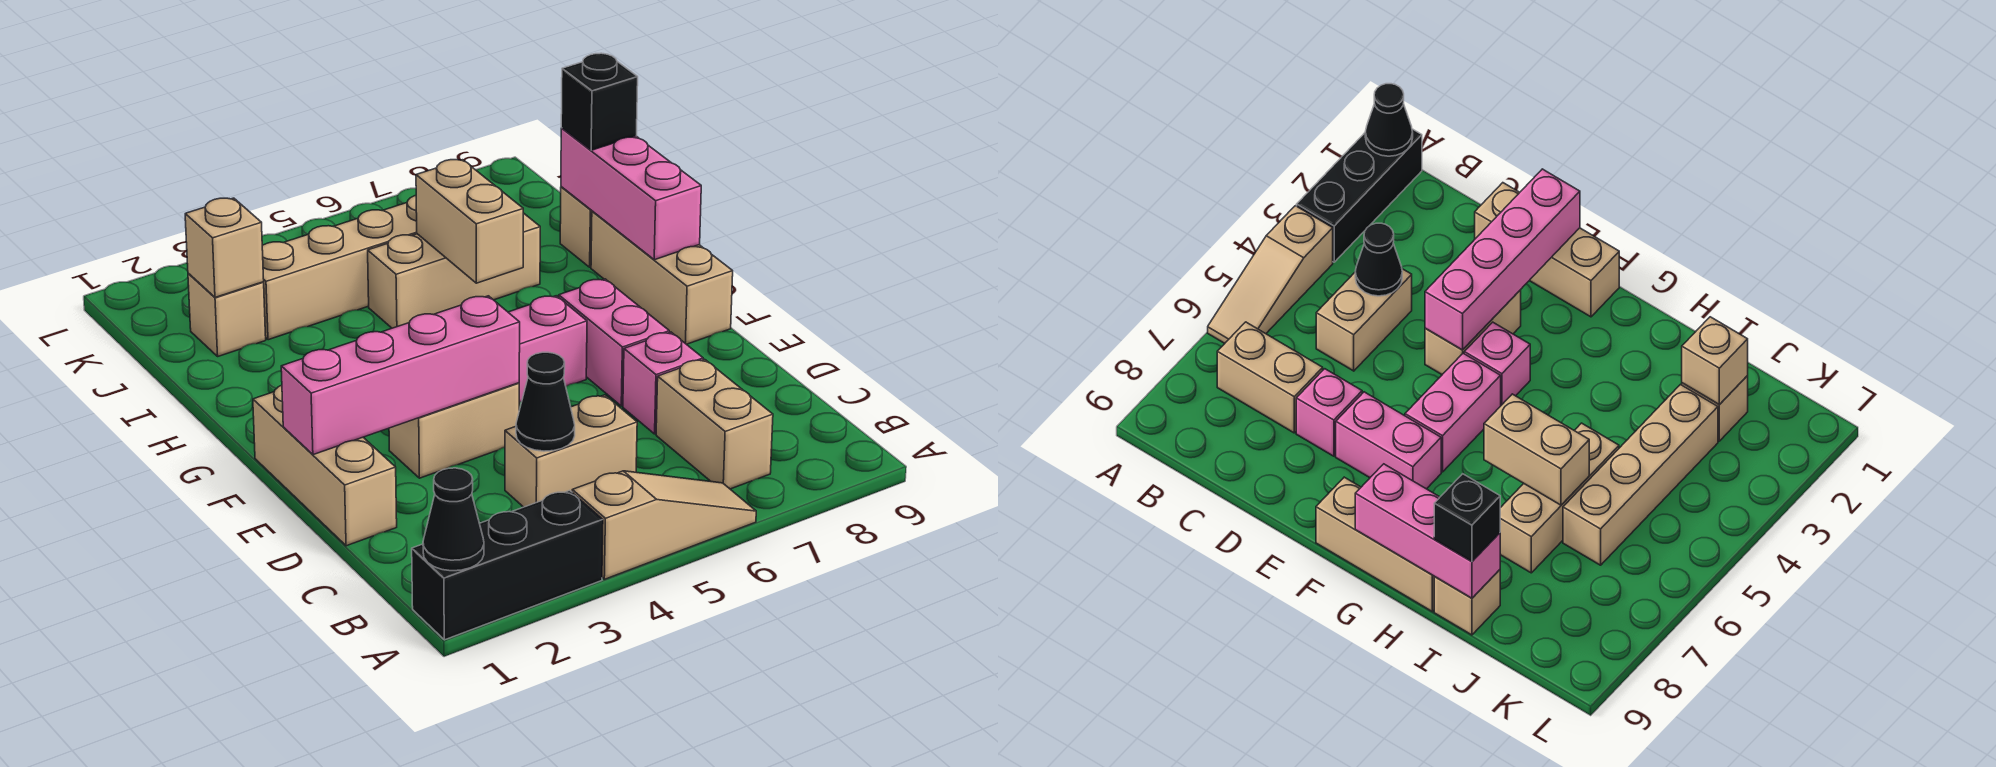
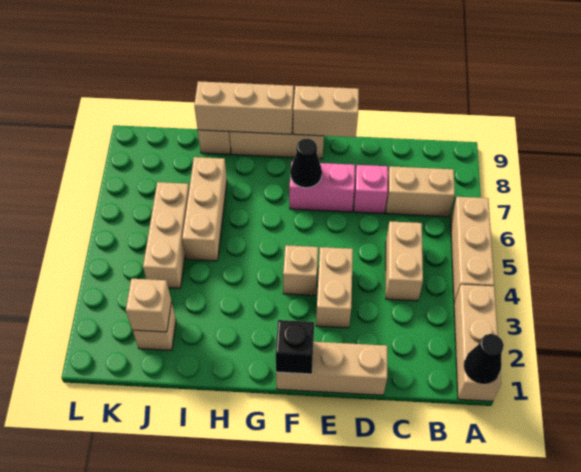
black 1x3 brick [412,491,603,640] -> tan 1x3 brick [454,285,501,401]
tan 1x3 slope [572,471,756,579] -> tan 1x3 brick [451,197,494,303]
black 1x1 cone [516,352,575,451] -> black 1x1 cone moved to [290,139,322,188]
pink 1x4 brick [281,296,520,455] -> none
pink 1x1 brick [1464,322,1530,405] -> tan 1x1 brick [283,245,318,295]
pink 1x2 brick [508,296,587,402] -> none
pink 1x3 brick [561,128,701,260] -> tan 1x3 brick [194,81,294,134]
tan 1x2 brick [416,160,523,283] -> tan 1x2 brick moved to [293,86,359,137]
black 1x1 brick [561,53,638,150] -> black 1x1 brick moved to [275,320,314,374]
tan 1x4 brick [262,195,417,340] -> tan 1x3 brick [143,182,189,288]

